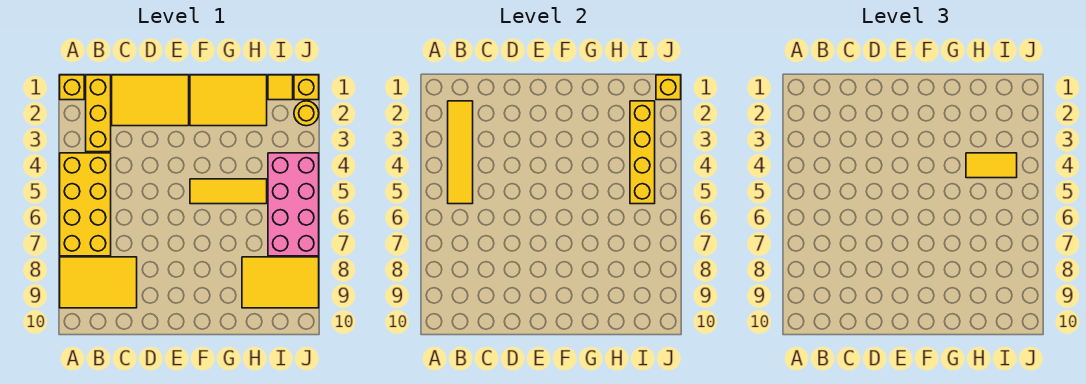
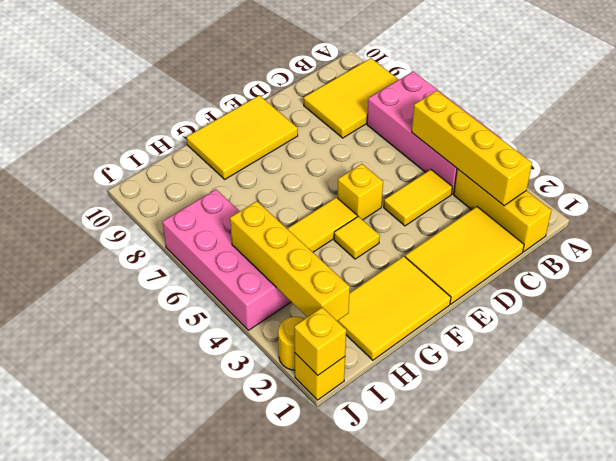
yellow 1x1 brick [60,75,84,100] -> yellow 1x1 brick moved to [338,164,383,220]
yellow 2x4 brick [60,153,111,256] -> pink 2x4 brick [367,71,501,194]
yellow 1x4 tile [448,101,473,204] -> yellow 1x4 brick [412,91,532,206]
yellow 1x2 tile [966,153,1017,178] -> yellow 1x2 tile moved to [384,169,452,226]
yellow 2x3 tile [242,257,319,308] -> yellow 2x3 tile moved to [187,95,298,179]
yellow 1x1 tile [268,75,293,100] -> yellow 1x1 tile moved to [334,216,380,259]

